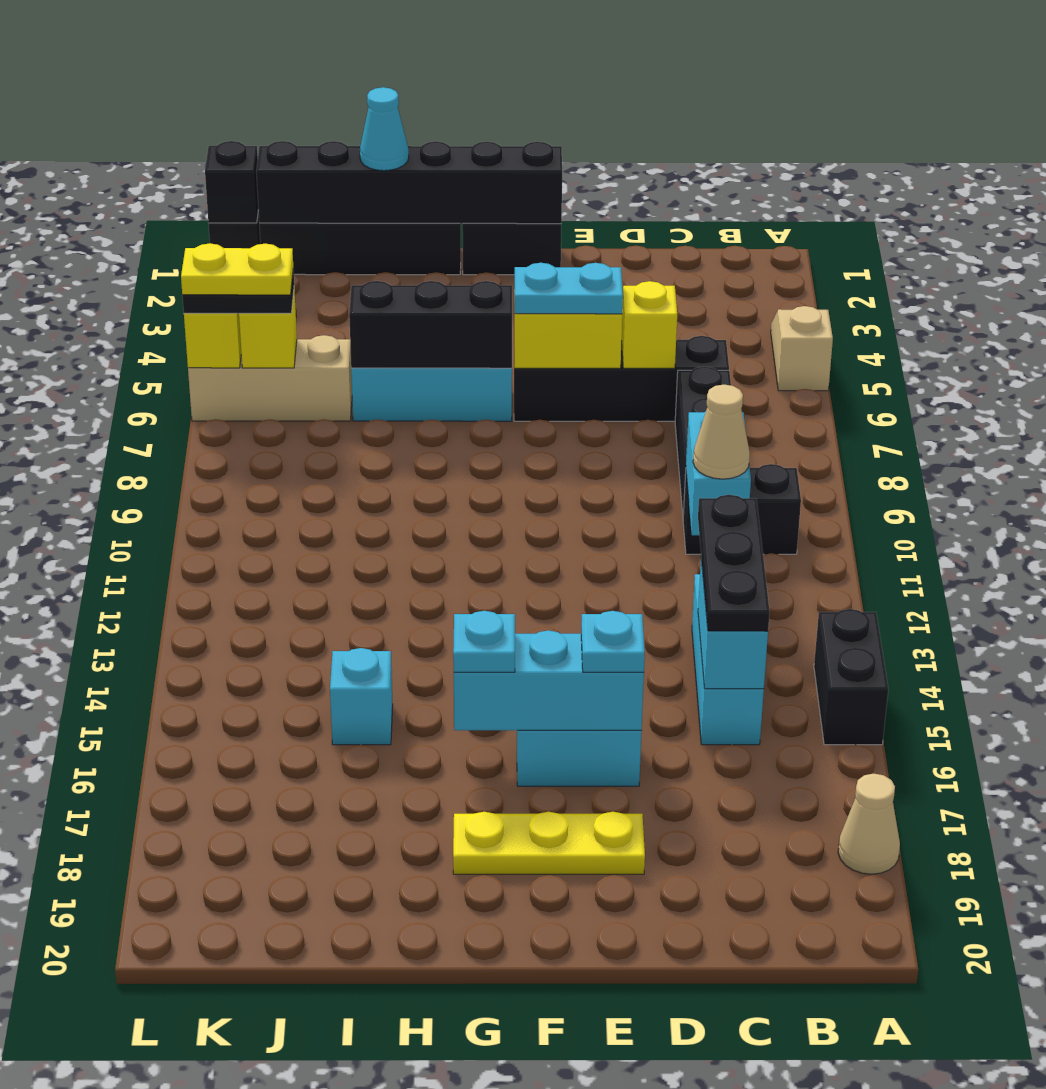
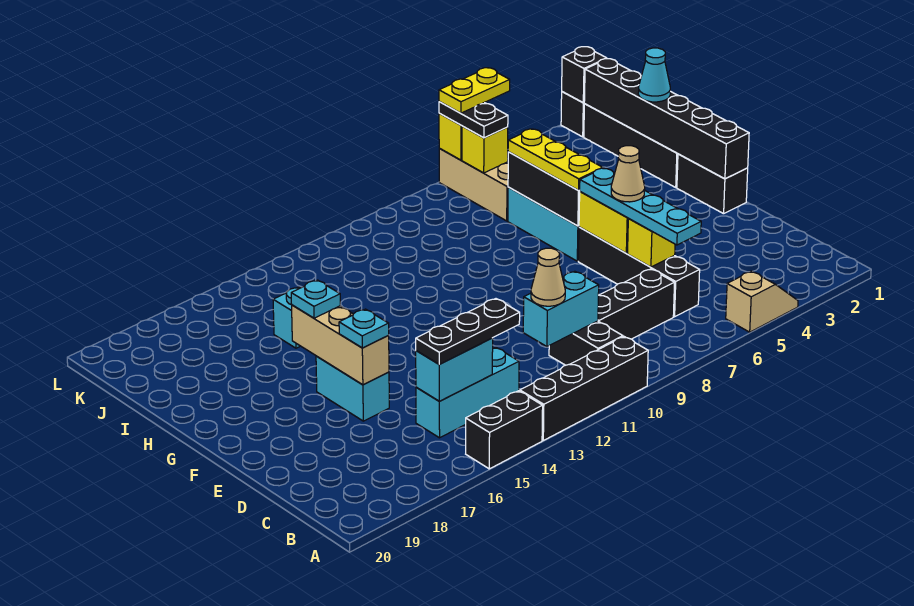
none -> black 1x4 brick [520,337,648,440]
tan 1x1 cone [838,774,900,874] -> tan 1x1 cone moved to [611,146,645,202]
cyan 1x2 plate [515,263,623,314] -> cyan 1x4 plate [580,168,701,245]
cyan 1x3 brick [454,630,644,730] -> tan 1x3 brick [292,305,389,385]
yellow 1x3 plate [453,812,645,874] -> yellow 1x3 plate moved to [508,129,602,190]
yellow 1x2 plate [181,243,293,295] -> yellow 1x2 plate turned to [439,68,510,113]

